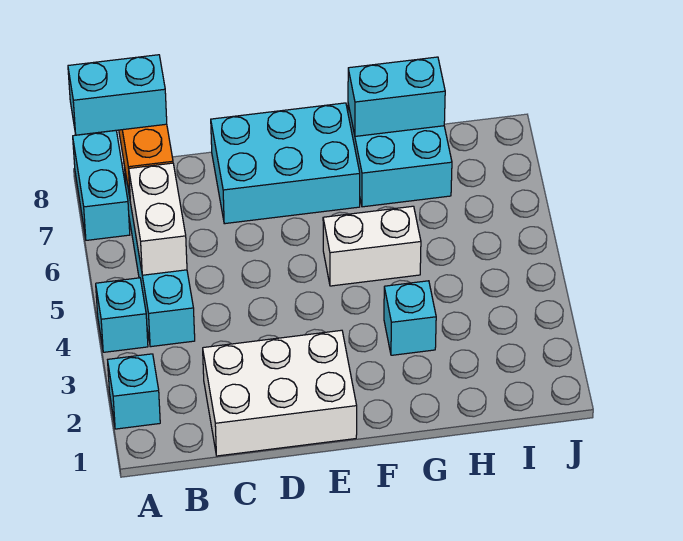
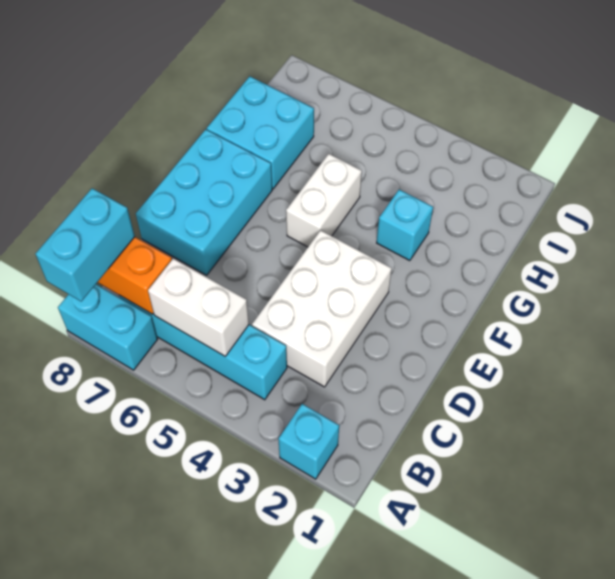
cyan 1x1 brick [96,278,148,352] -> none
white 2x3 brick [203,330,357,456] -> white 2x3 brick moved to [252,230,392,387]
cyan 1x2 brick [348,57,445,136] -> none

